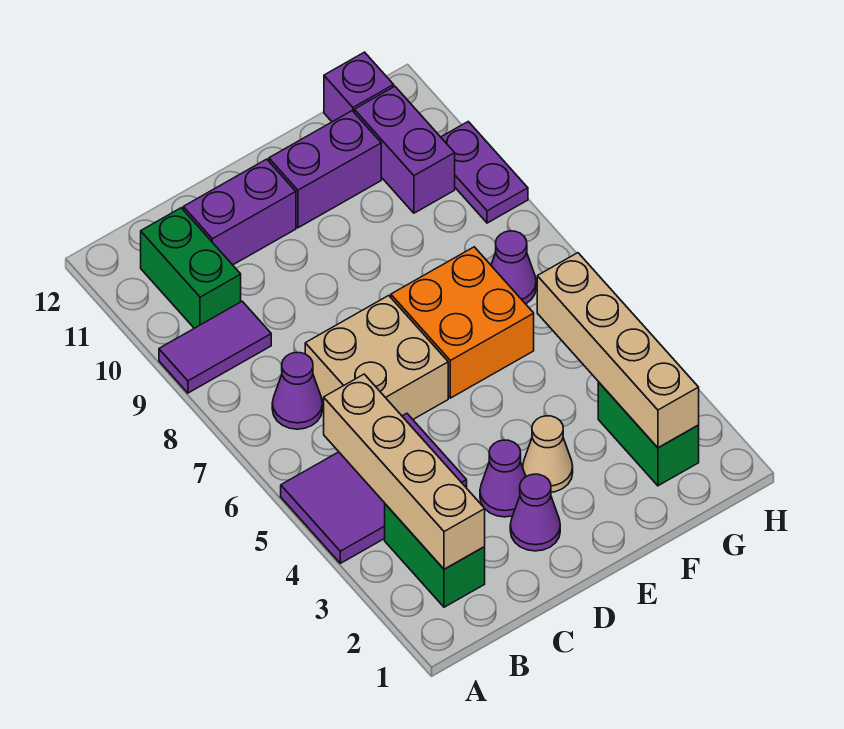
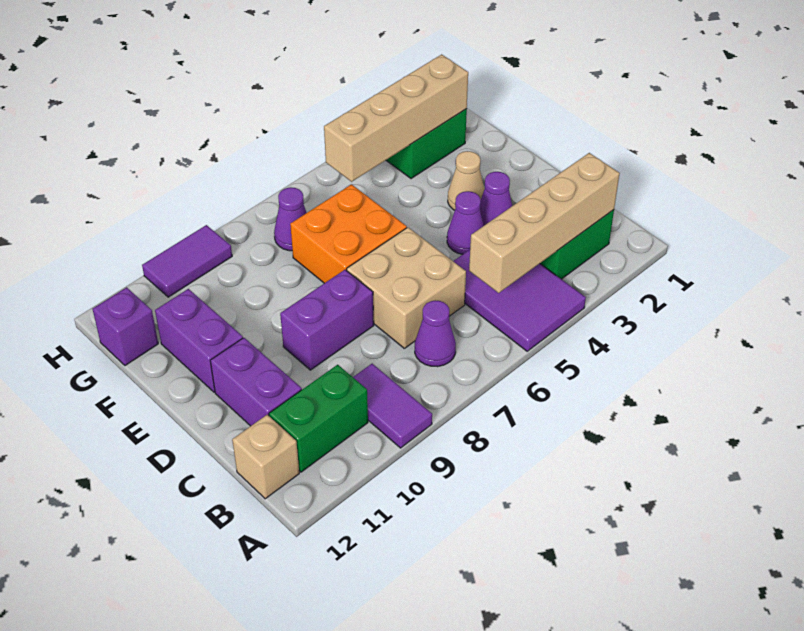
none -> tan 1x1 brick [232,415,299,499]
purple 1x1 cone [510,474,560,551] -> purple 1x1 cone moved to [447,191,484,254]
purple 1x2 brick [354,86,455,213] -> purple 1x2 brick moved to [280,270,374,370]
purple 1x2 plate [441,122,528,223] -> purple 1x2 tile [142,225,232,297]

